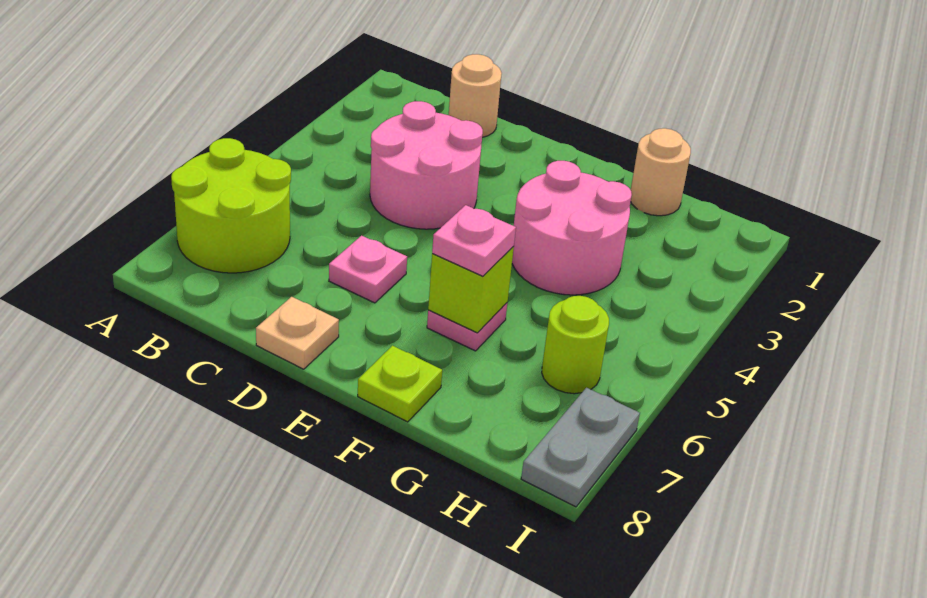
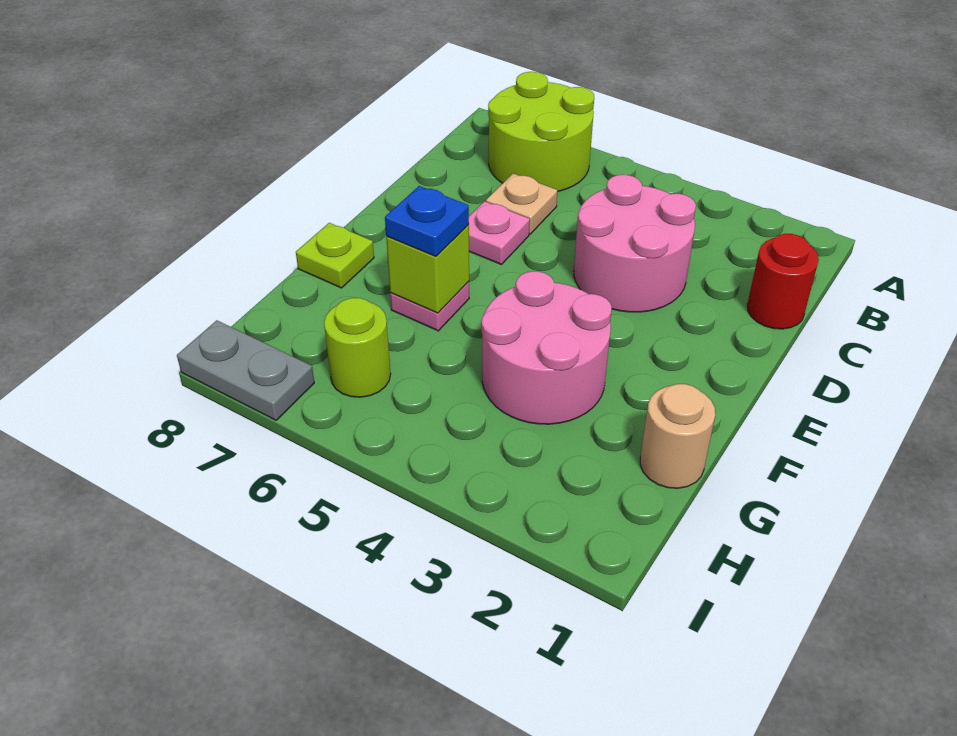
tan 1x1 round brick [449,54,502,137] -> red 1x1 round brick [747,234,819,329]
tan 1x1 plate [256,297,339,369] -> tan 1x1 plate moved to [486,174,557,234]
pink 1x1 plate [432,205,516,276] -> blue 1x1 plate [385,186,469,257]

